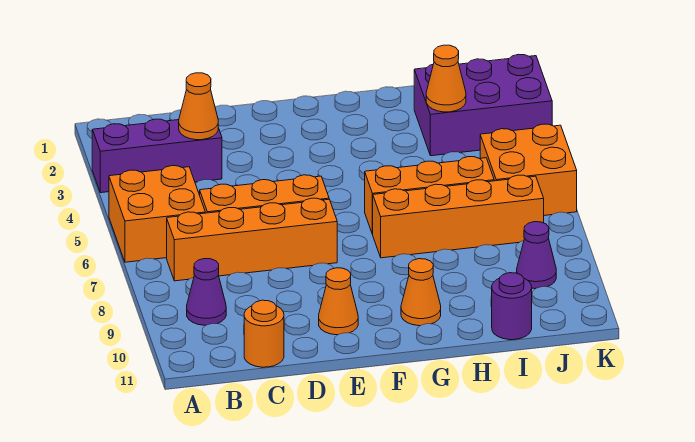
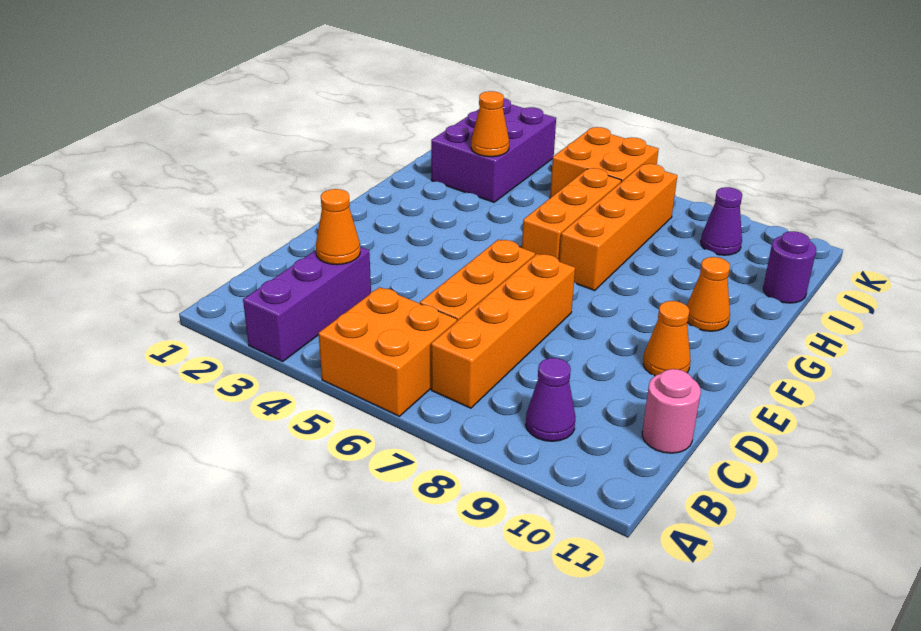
orange 1x1 round brick [244,300,284,367] -> pink 1x1 round brick [642,369,701,453]

